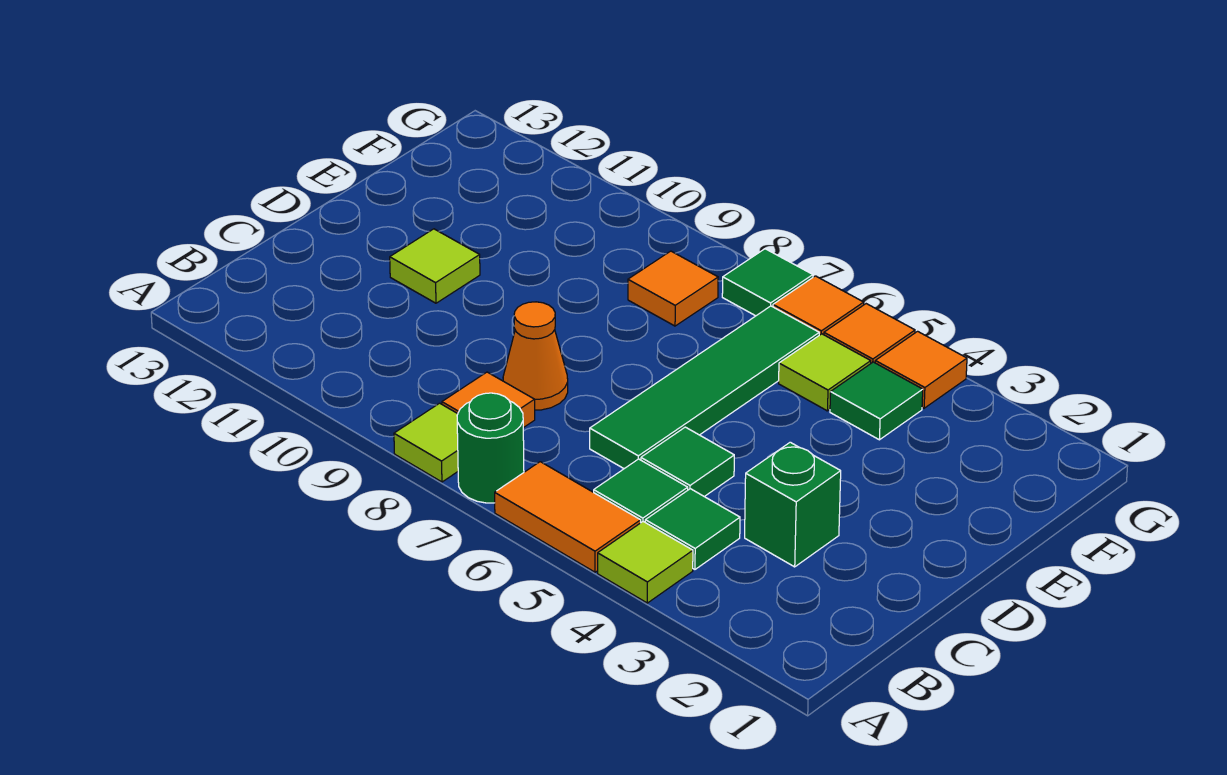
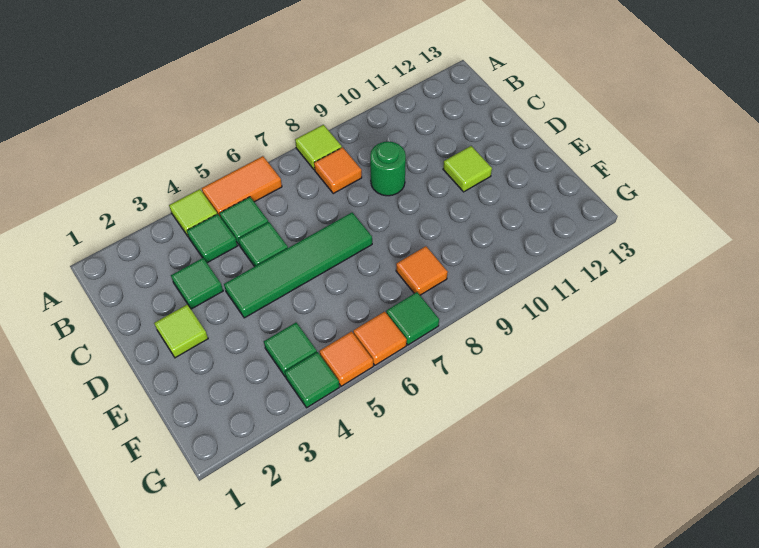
green 1x1 round brick [457,393,524,503] -> green 1x1 round brick moved to [370,142,406,196]
green 1x1 brick [745,442,841,567] -> green 1x1 tile [171,258,223,309]
green 1x4 tile [590,306,819,469] -> green 1x4 tile turned to [224,213,372,318]
orange 1x1 cone [503,302,568,410] -> none
lime 1x1 tile [779,334,871,411] -> lime 1x1 tile moved to [154,304,208,358]
orange 1x1 tile [875,331,967,408] -> green 1x1 tile [285,352,339,408]

